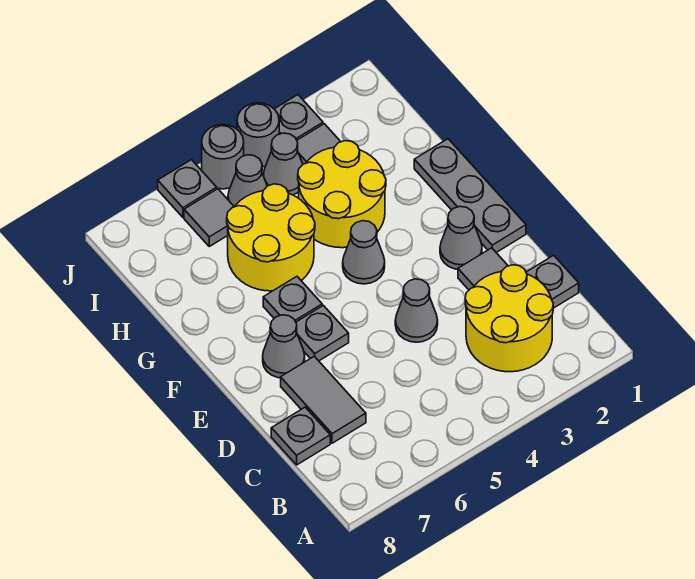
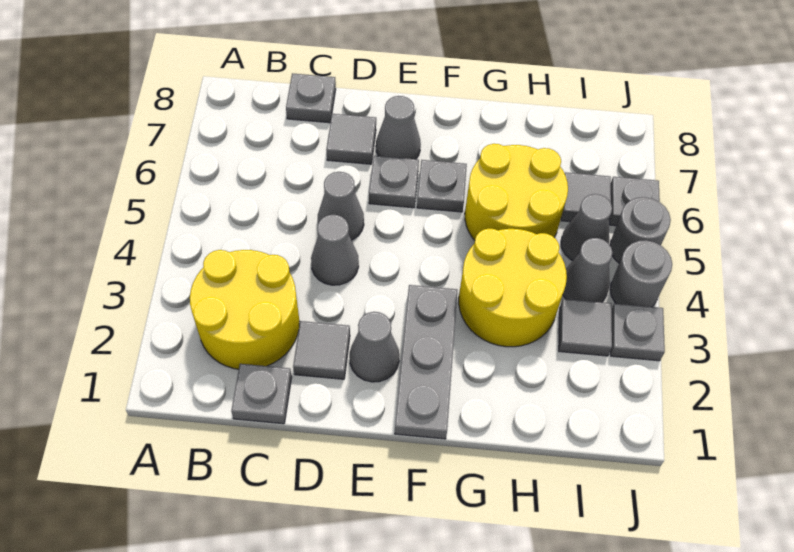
grey 1x2 tile [281,356,366,443] -> grey 1x1 tile [326,114,376,164]
grey 1x3 plate [414,139,526,252] -> grey 1x3 plate turned to [395,285,457,439]
grey 1x1 cone [343,221,385,284] -> grey 1x1 cone moved to [318,172,364,240]

